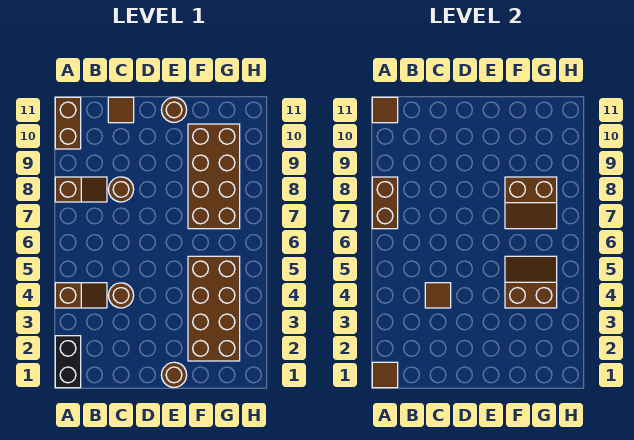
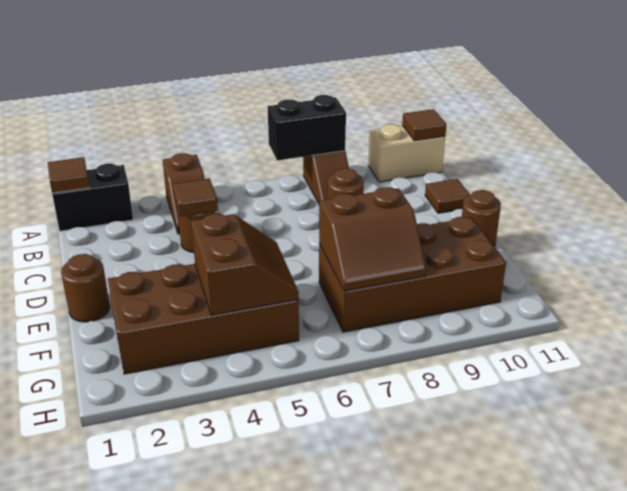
brown 1x2 brick [372,177,398,229] -> black 1x2 brick [268,95,346,160]
brown 1x2 brick [55,97,81,149] -> tan 1x2 brick [368,124,445,182]
brown 2x2 slope [505,177,557,229] -> brown 2x2 slope turned to [319,187,427,291]

